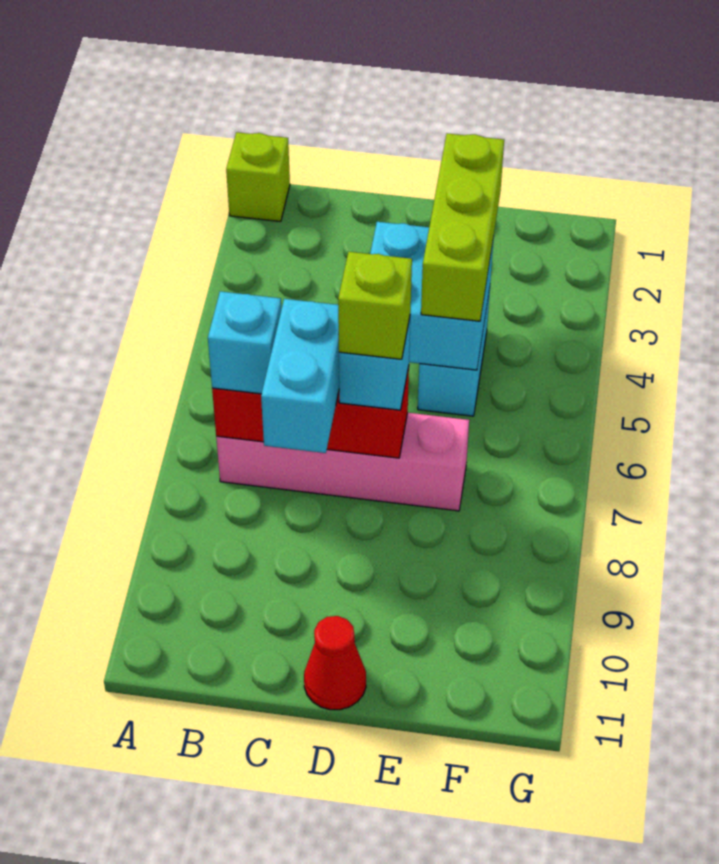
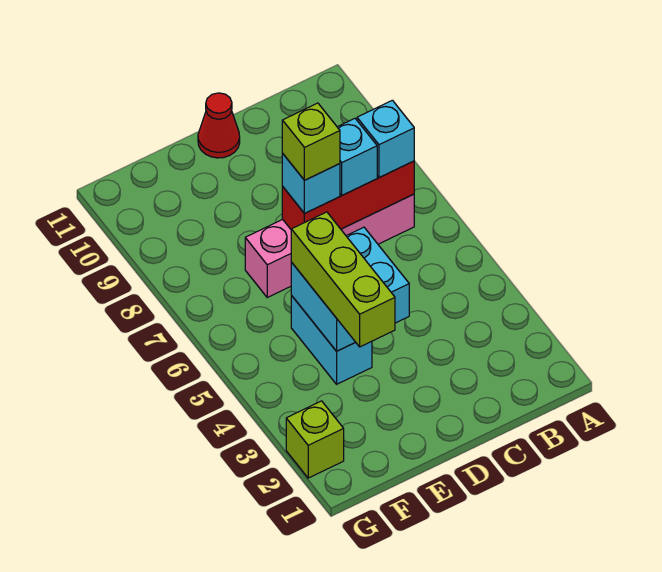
lime 1x1 brick [226,132,290,222] -> lime 1x1 brick moved to [286,401,344,478]
cyan 1x2 brick [261,299,339,453] -> cyan 1x1 brick [338,119,377,195]

